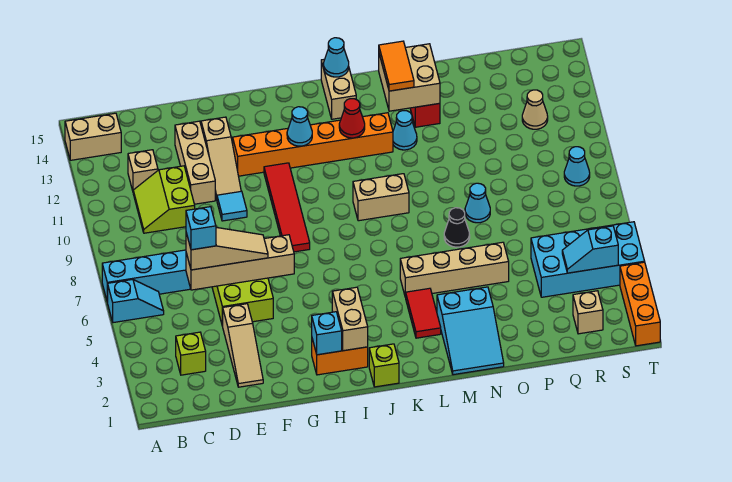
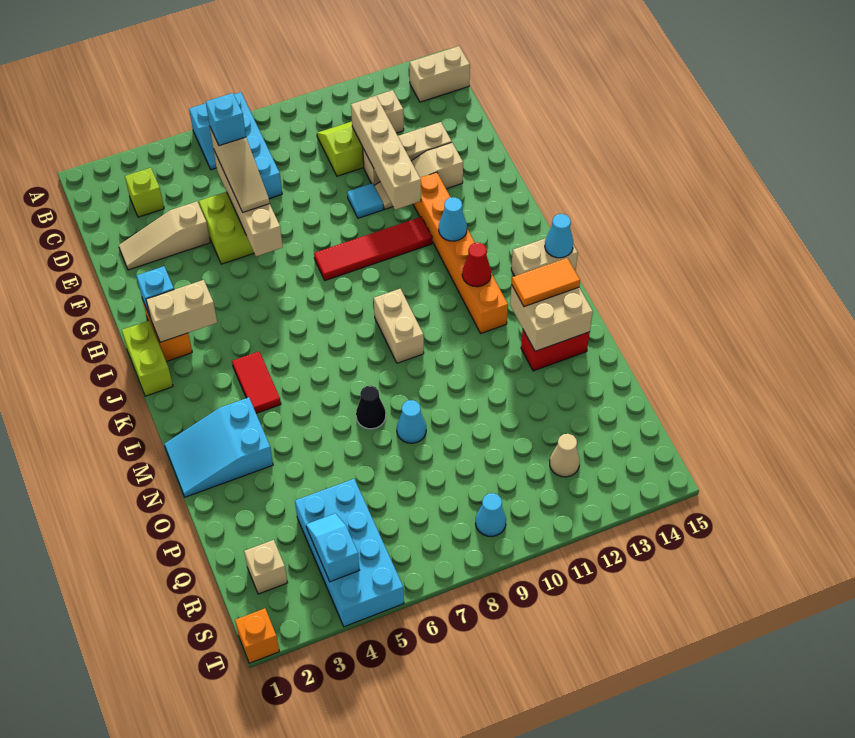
tan 1x2 brick [65,113,121,160] -> tan 1x2 brick turned to [410,46,470,102]
lime 1x1 brick [369,344,399,387] -> lime 1x2 brick [122,321,173,396]
red 1x2 tile [406,288,441,338] -> red 1x2 tile turned to [232,352,281,413]
tan 1x4 brick [400,242,509,297] -> tan 1x4 brick moved to [351,96,421,210]
cyan 1x1 cone [393,111,417,150] -> none
orange 1x3 brick [620,262,660,346] -> orange 1x1 brick [235,608,279,663]

